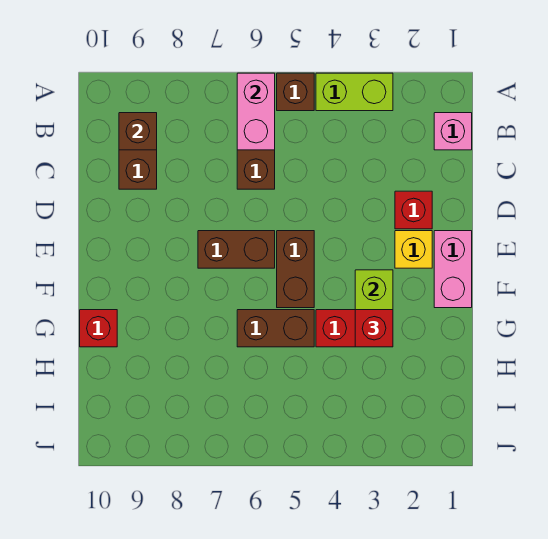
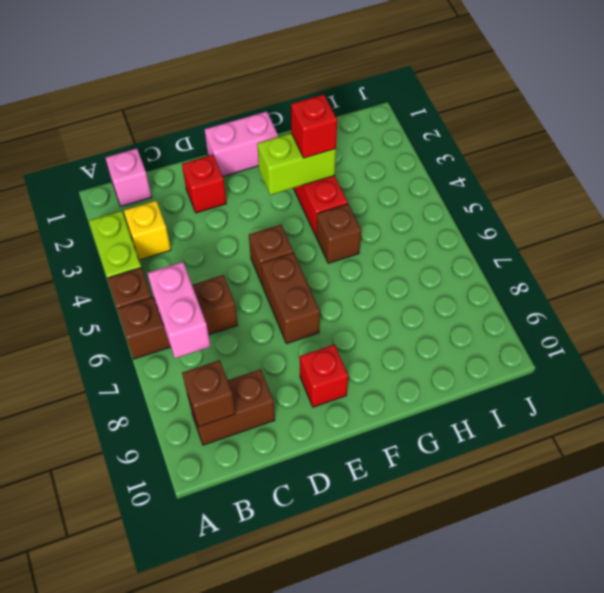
pink 1x2 brick [237,73,275,150] -> pink 1x2 brick turned to [147,262,210,358]
yellow 1x1 brick [395,231,432,268] -> yellow 1x1 brick moved to [124,201,171,260]
brown 1x2 brick [277,231,314,308] -> brown 1x1 brick [249,225,293,284]
brown 1x2 brick [237,310,314,347] -> brown 1x1 brick [316,204,361,263]
red 1x1 brick [80,310,117,347] -> red 1x1 brick moved to [300,345,348,407]

